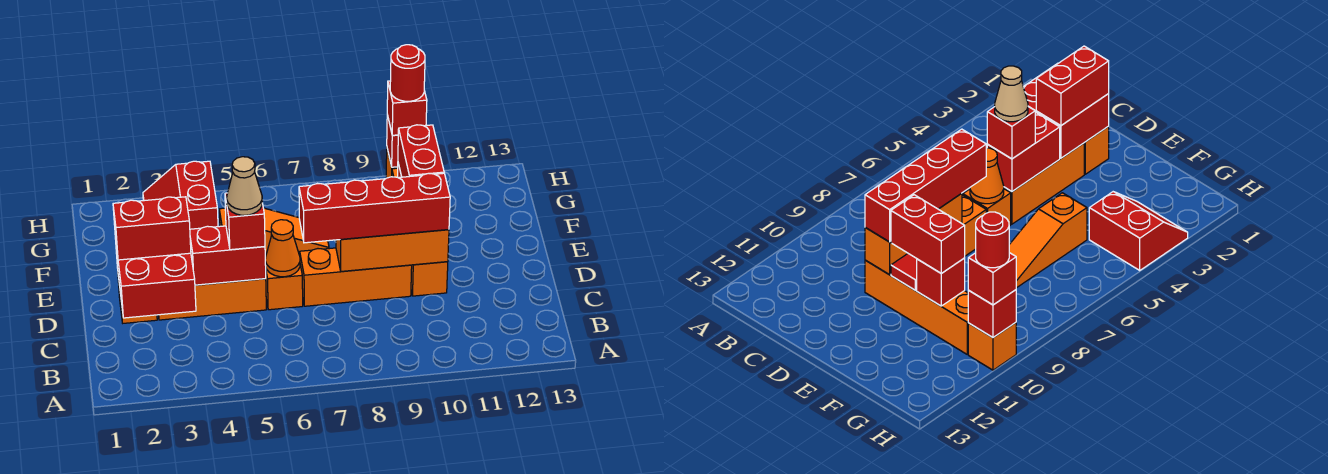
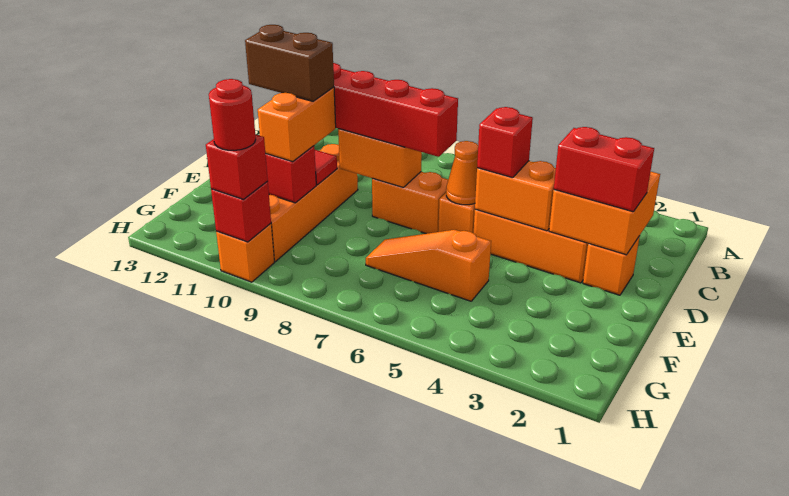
red 2x2 brick [115,238,196,318] -> orange 2x2 brick [549,172,660,255]
red 1x2 brick [190,226,266,285] -> orange 1x2 brick [475,161,556,231]
tan 1x1 cone [227,157,262,215] -> none
orange 1x3 brick [300,248,412,306] -> orange 1x2 brick [372,172,448,234]
orange 1x3 brick [336,230,449,271] -> orange 1x2 brick [338,129,422,188]
red 1x2 brick [398,125,444,177] -> orange 1x2 brick [258,87,336,162]
none -> brown 1x2 brick [245,25,334,101]
red 2x2 slope [143,161,218,229] -> none

